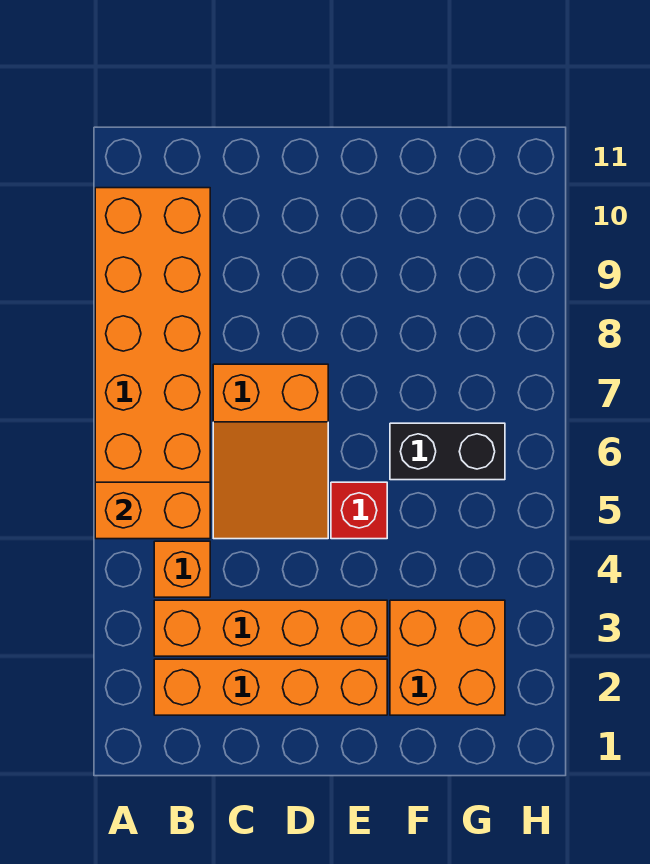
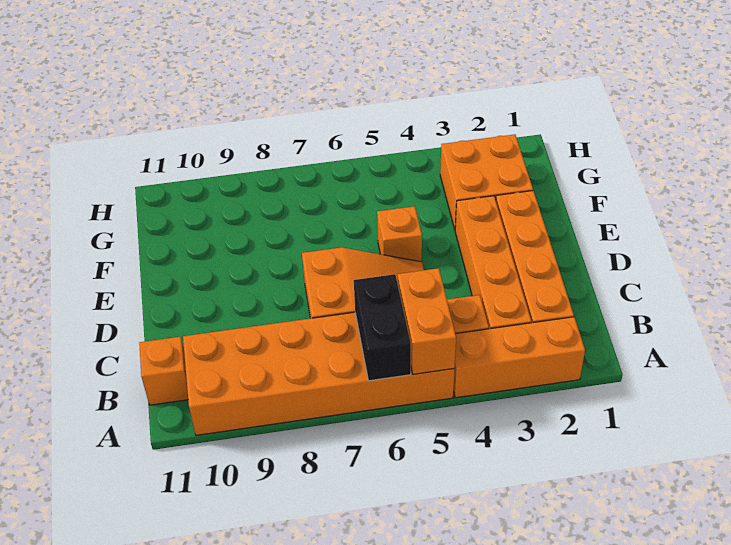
none -> orange 1x3 brick [453,317,585,398]
none -> orange 1x1 brick [139,337,188,405]
red 1x1 brick [331,482,387,539] -> orange 1x1 brick [377,206,422,262]
black 1x2 brick [390,423,505,480] -> black 1x2 brick moved to [354,274,411,381]

